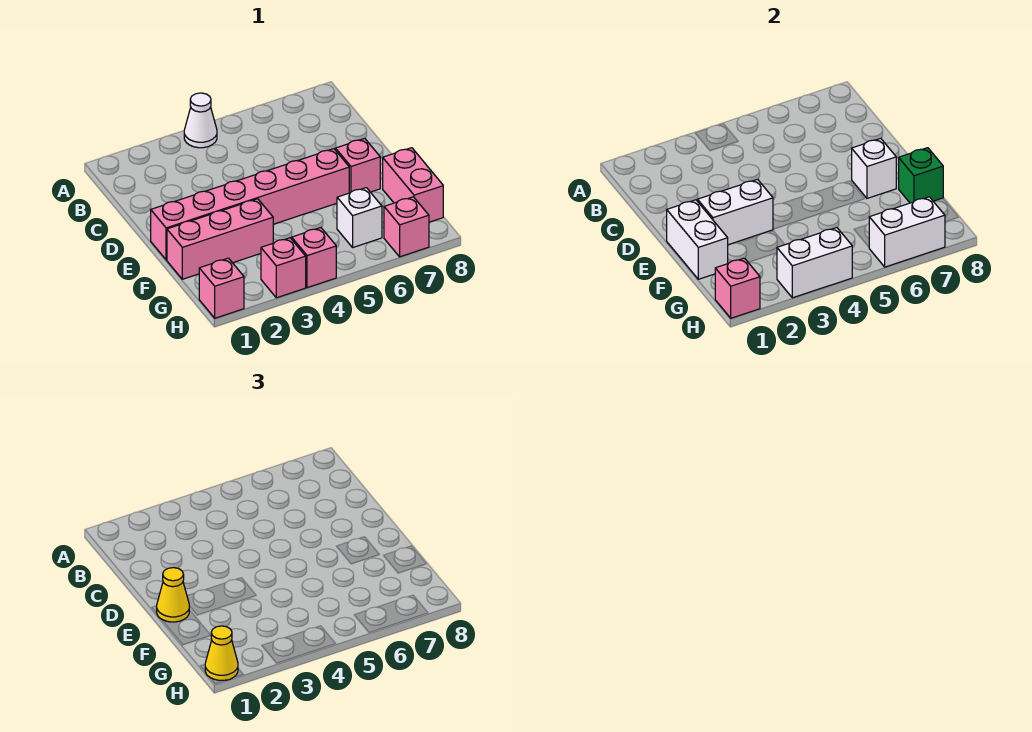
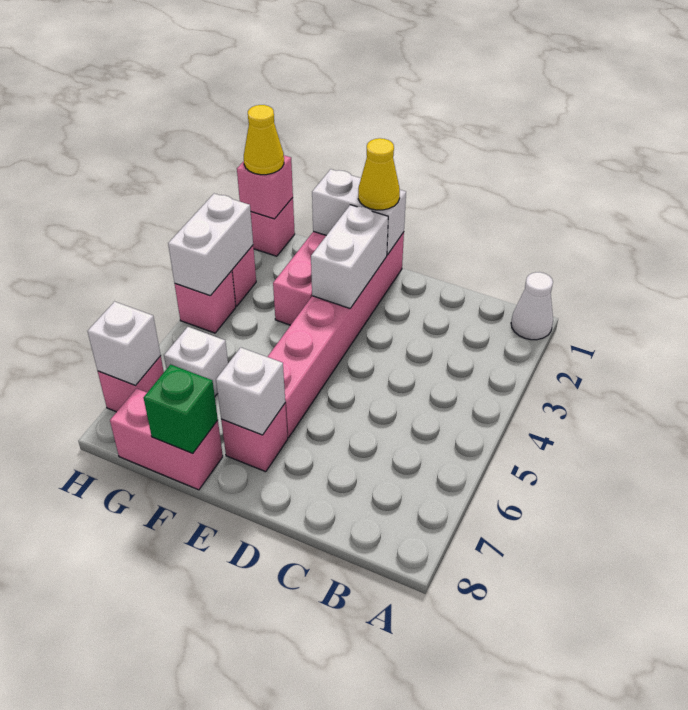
white 1x1 cone [184,93,217,148] -> white 1x1 cone moved to [511,272,553,340]
white 1x2 brick [869,197,945,267] -> white 1x1 brick [88,302,161,385]

